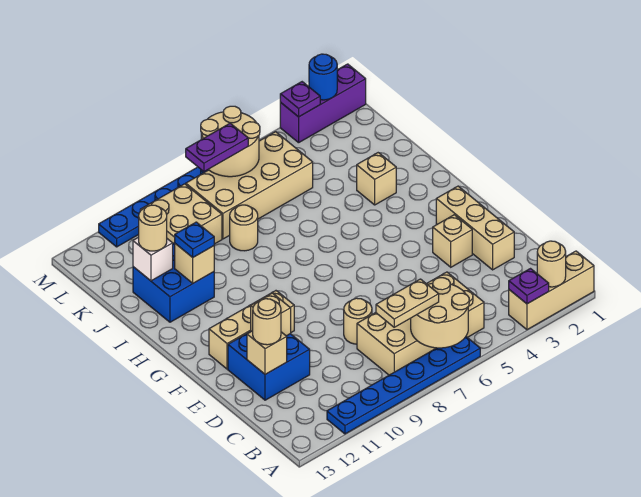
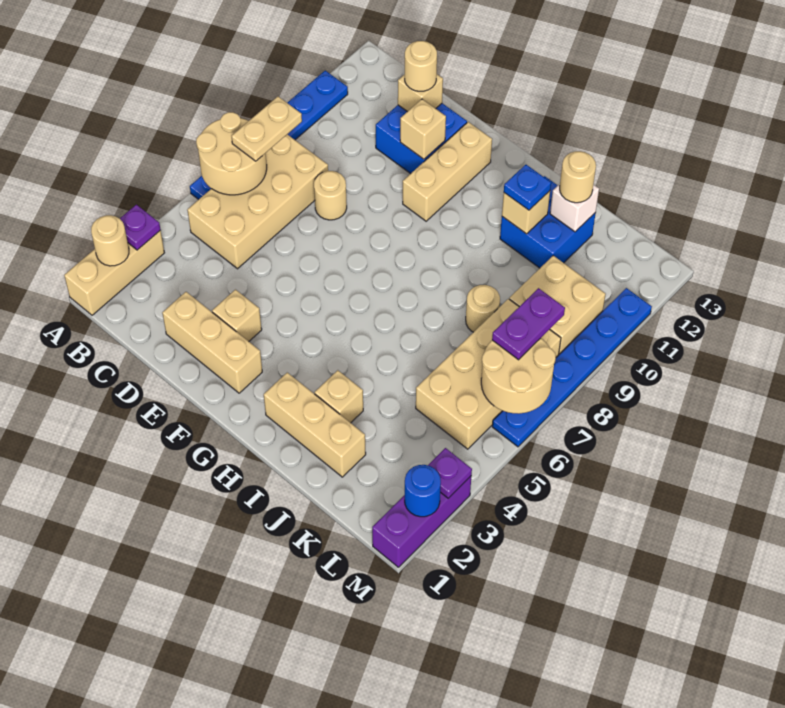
none -> tan 1x3 brick [264,373,366,477]

